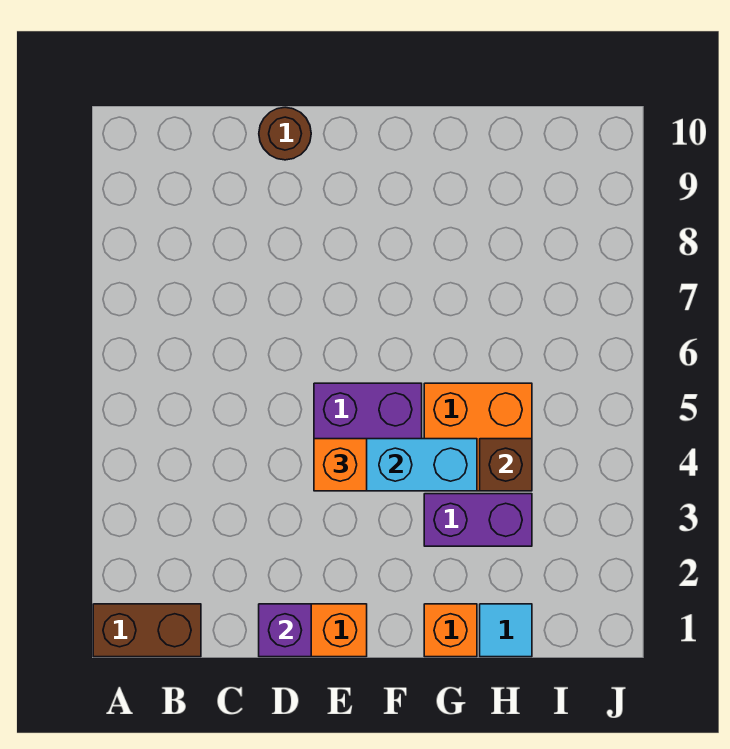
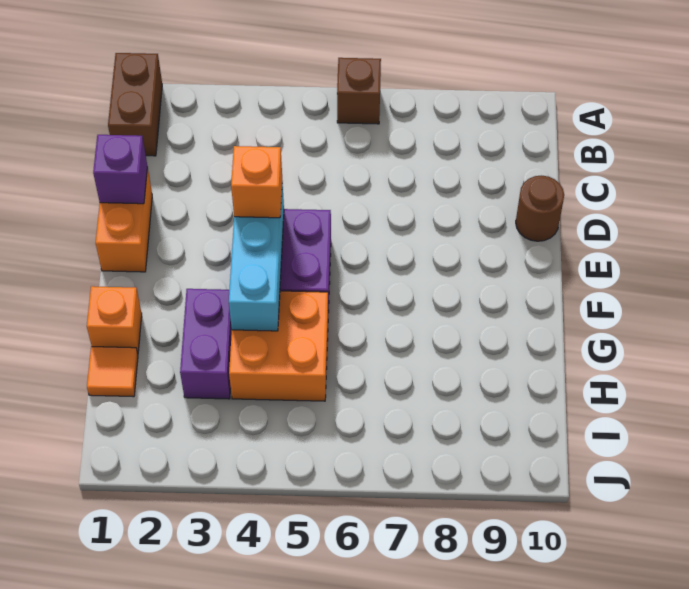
cyan 1x1 tile [480,604,532,657] -> orange 1x1 tile [87,347,138,397]
brown 1x1 brick [480,439,532,491] -> brown 1x1 brick moved to [337,58,381,124]

